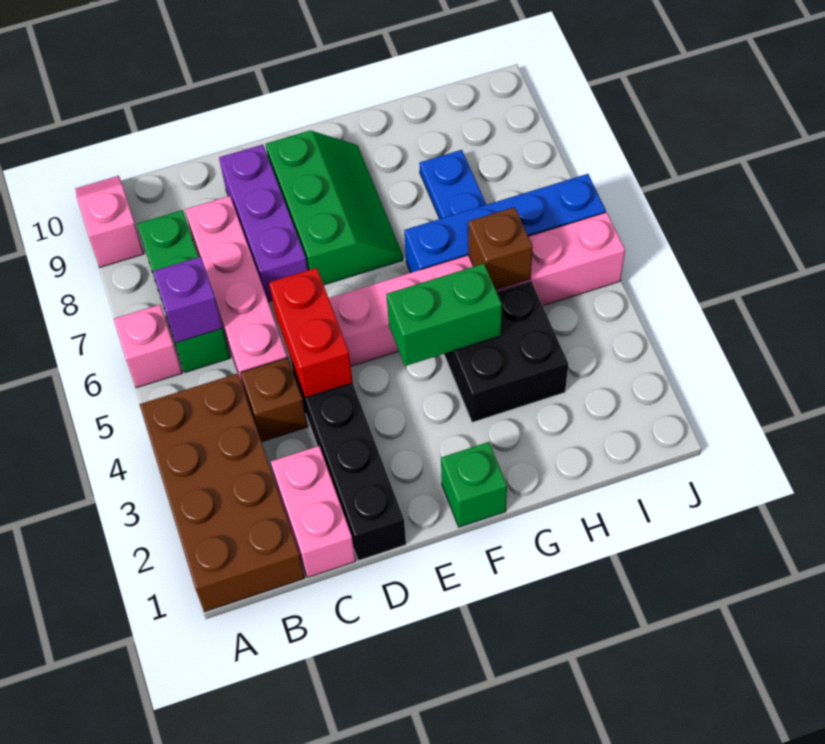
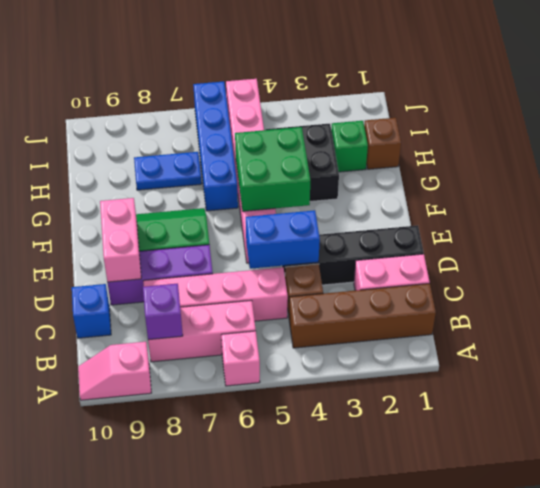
brown 2x4 brick [139,373,305,612] -> brown 1x4 brick [289,283,436,348]
green 1x3 brick [137,210,230,372] -> pink 1x3 brick [148,300,256,362]
purple 1x1 brick [153,257,223,343] -> purple 1x1 brick moved to [143,284,183,340]
none -> blue 1x1 brick [72,284,111,338]
red 1x2 brick [269,268,353,398] -> blue 1x2 brick [246,210,320,269]
none -> pink 1x2 brick [100,198,141,282]
green 1x1 brick [441,442,507,527] -> green 1x1 brick moved to [331,121,368,172]
green 1x2 brick [386,264,502,366] -> green 2x2 brick [235,127,310,211]
brown 1x1 brick [468,207,533,290] -> brown 1x1 brick moved to [364,118,401,169]

